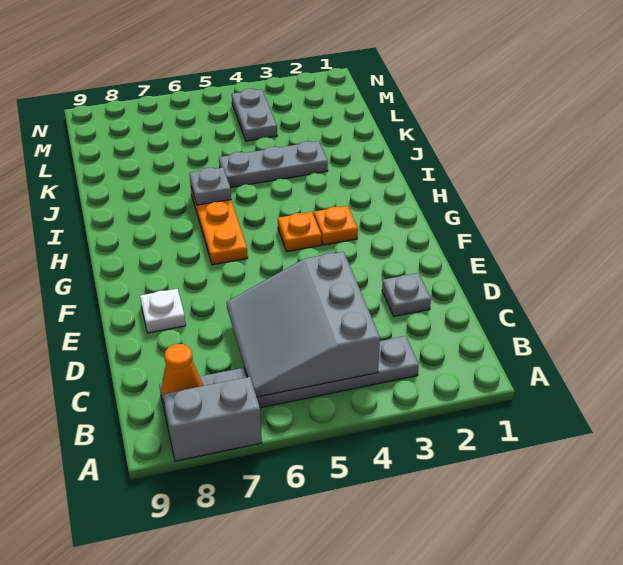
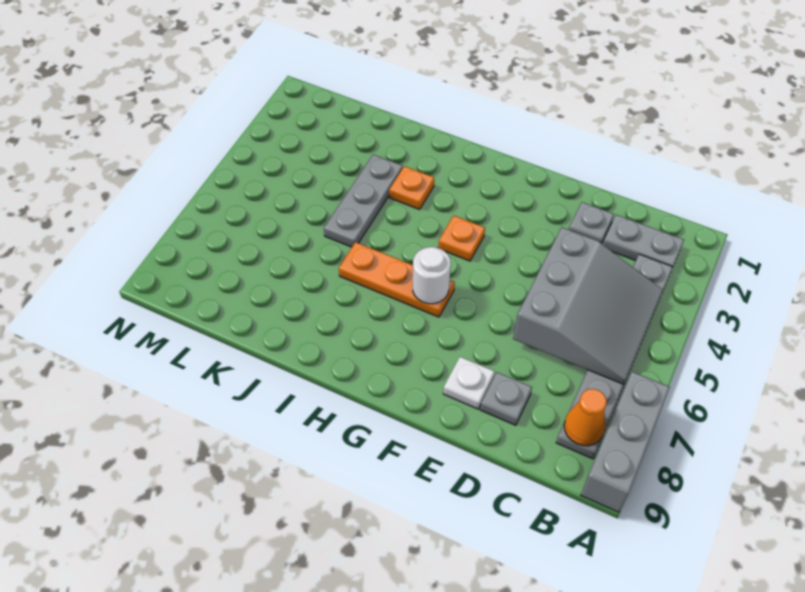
grey 1x2 brick [163,377,262,461] -> grey 1x3 brick [581,372,670,512]
grey 3x3 slope [227,252,380,397] -> grey 3x3 slope turned to [513,227,663,384]
orange 1x1 plate [314,206,358,245] -> orange 1x1 plate moved to [389,166,434,210]
none -> white 1x1 round brick [413,247,451,304]
grey 1x1 plate [189,167,231,205] -> grey 1x1 plate moved to [480,372,532,425]
grey 1x2 plate [232,89,277,141] -> grey 1x2 plate moved to [603,215,684,267]

